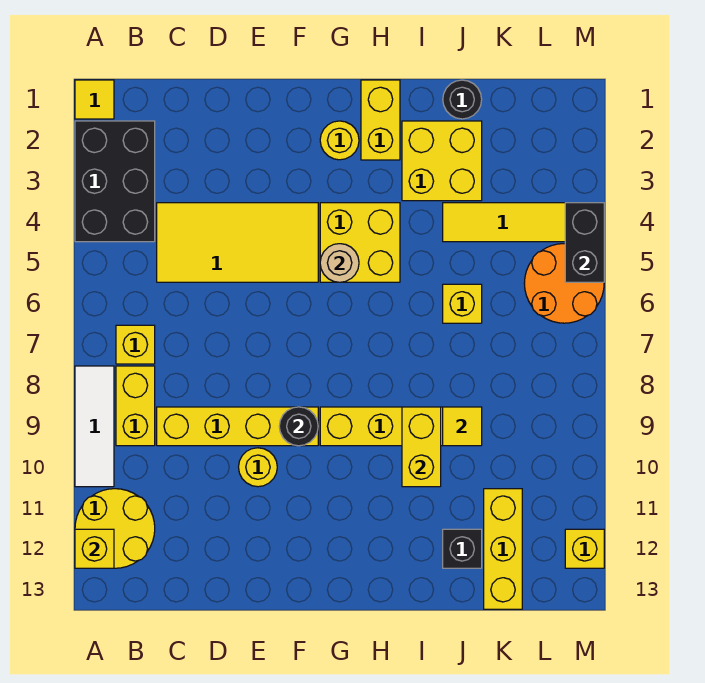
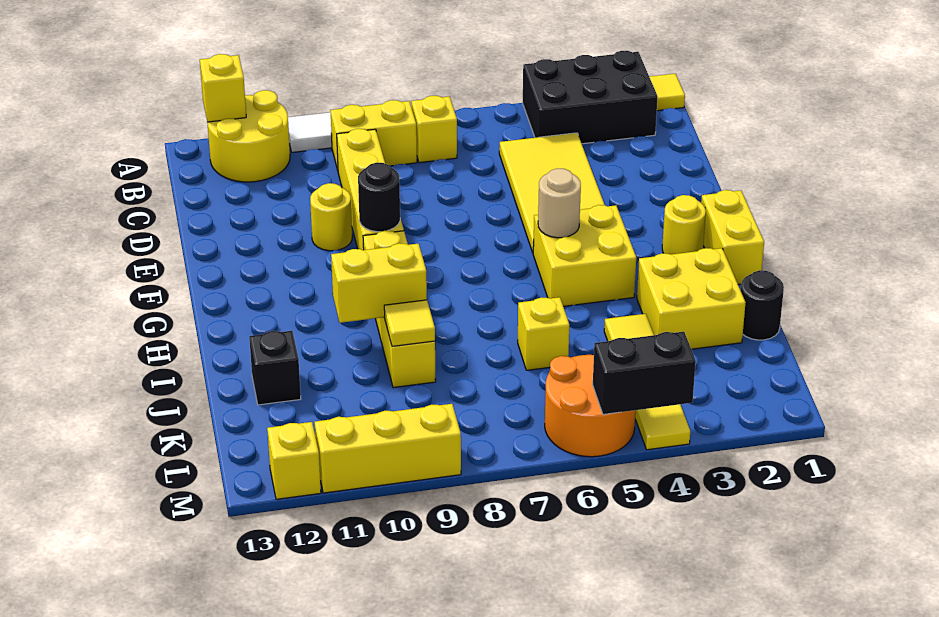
yellow 1x2 brick [361,80,400,160] -> yellow 1x2 brick turned to [701,190,764,285]
yellow 1x3 brick [484,489,522,609] -> yellow 1x3 brick moved to [315,404,461,493]

